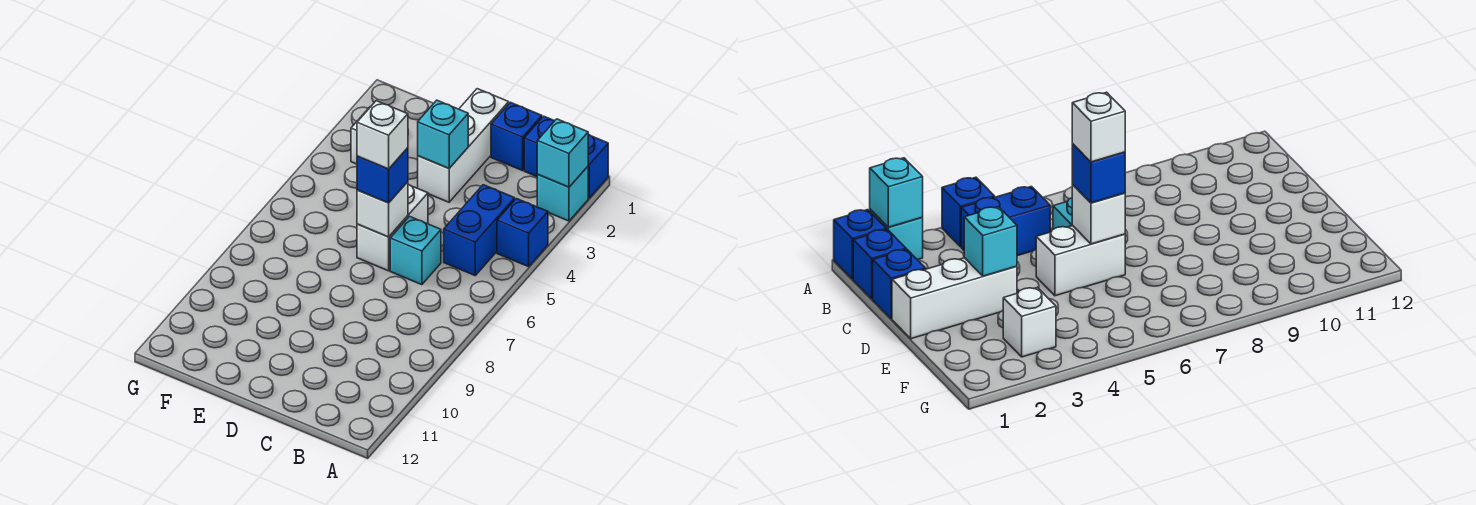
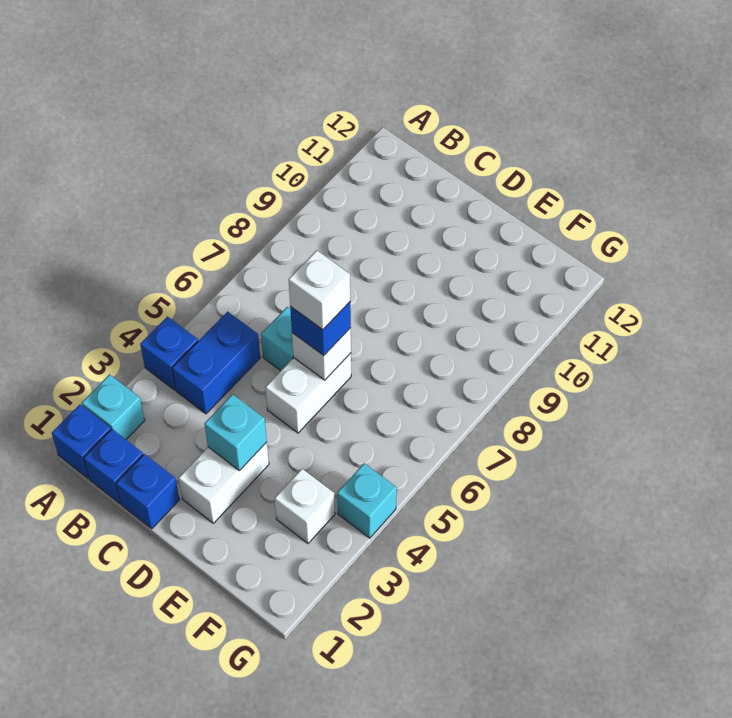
cyan 1x1 brick [537,119,588,187] -> cyan 1x1 brick moved to [337,463,397,538]
white 1x3 brick [418,89,509,202] -> white 1x2 brick [179,442,269,523]

